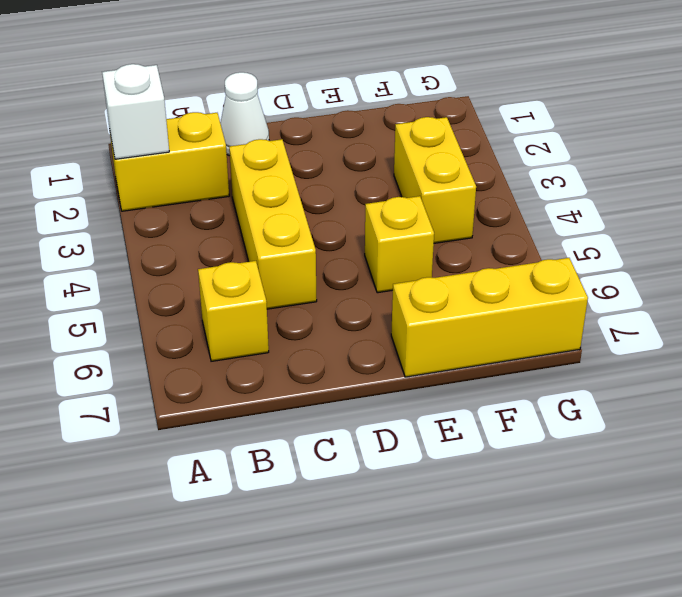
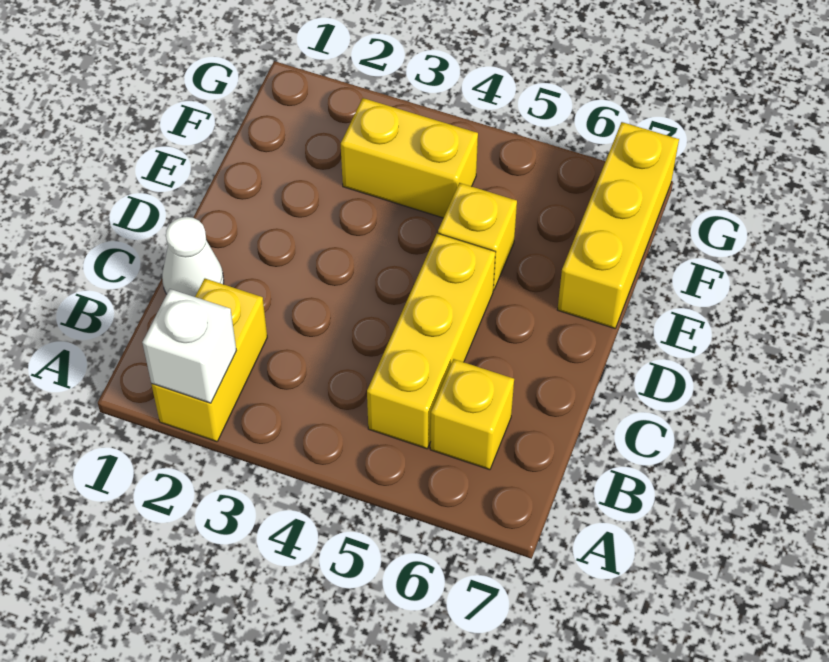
yellow 1x3 brick [229,139,317,309] -> yellow 1x3 brick turned to [367,233,495,449]

